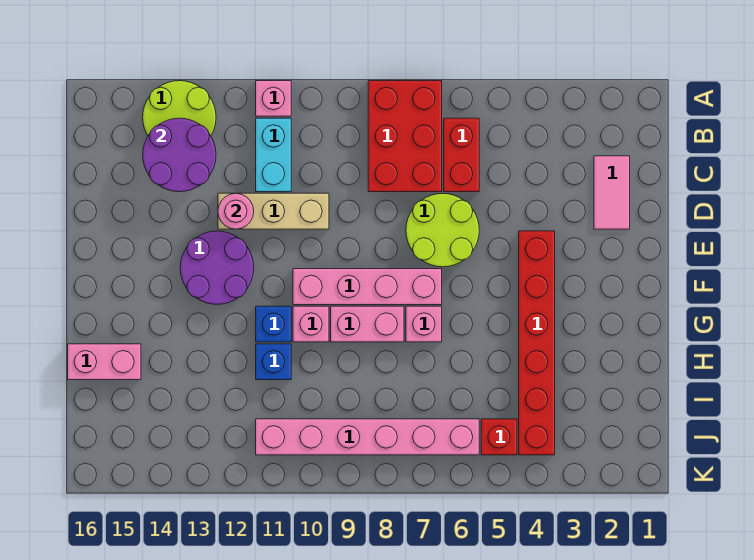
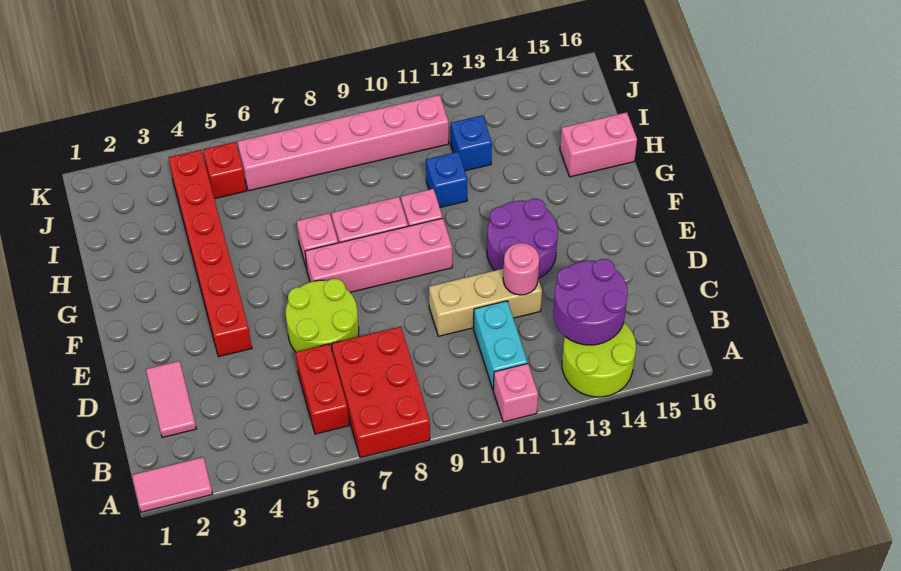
none -> pink 1x2 tile [132,457,213,512]
blue 1x1 brick [256,306,291,342] -> blue 1x1 brick moved to [451,115,492,171]

